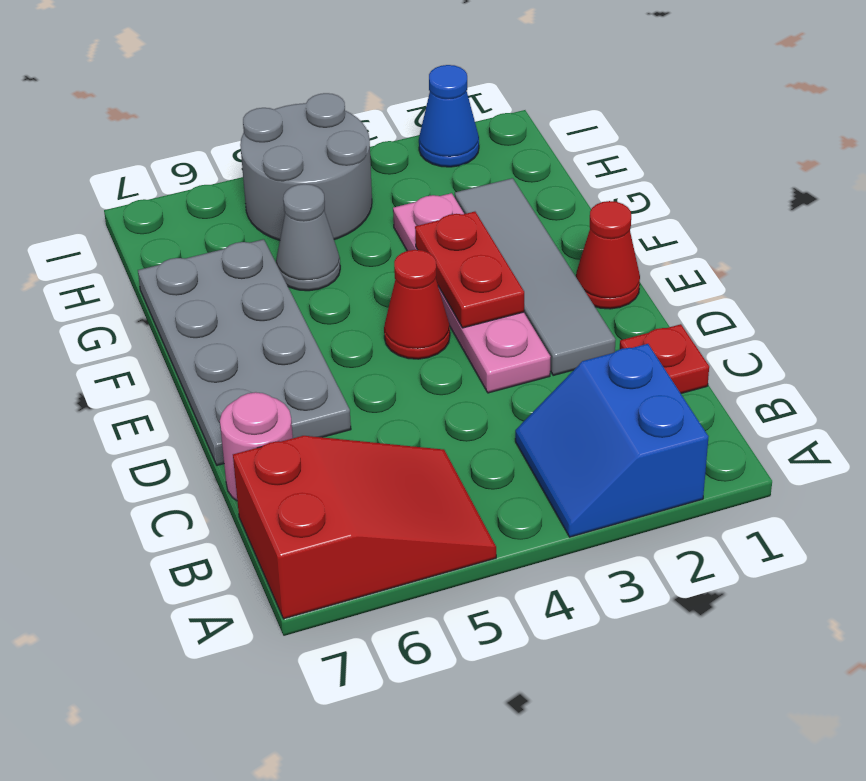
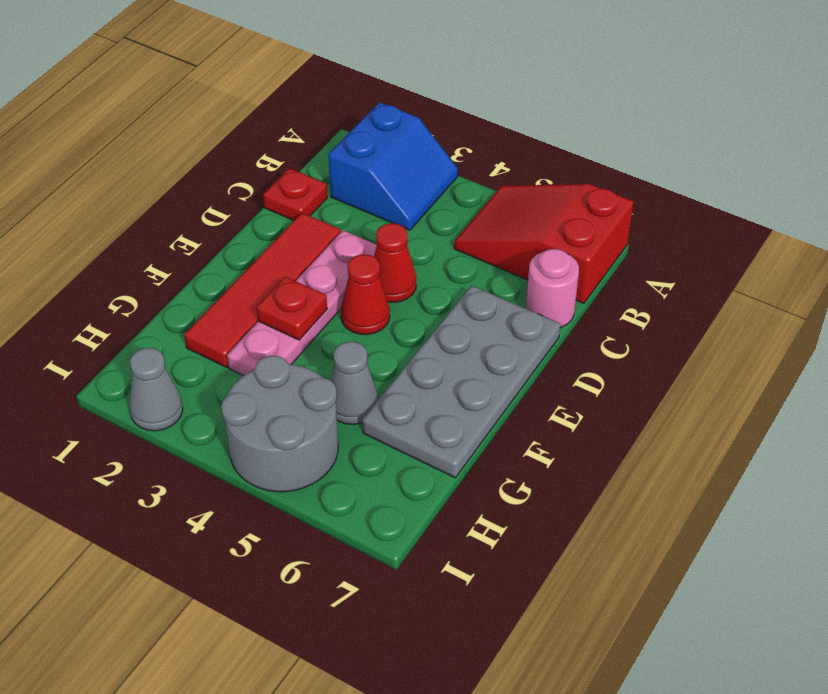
grey 1x4 tile [455,178,616,376] -> red 1x4 tile [184,213,341,367]
red 1x1 cone [576,201,640,309] -> red 1x1 cone moved to [374,223,416,302]
red 1x2 plate [415,212,524,328] -> red 1x1 plate [256,277,327,340]
blue 1x1 cone [419,65,479,167] -> grey 1x1 cone [129,348,183,431]

